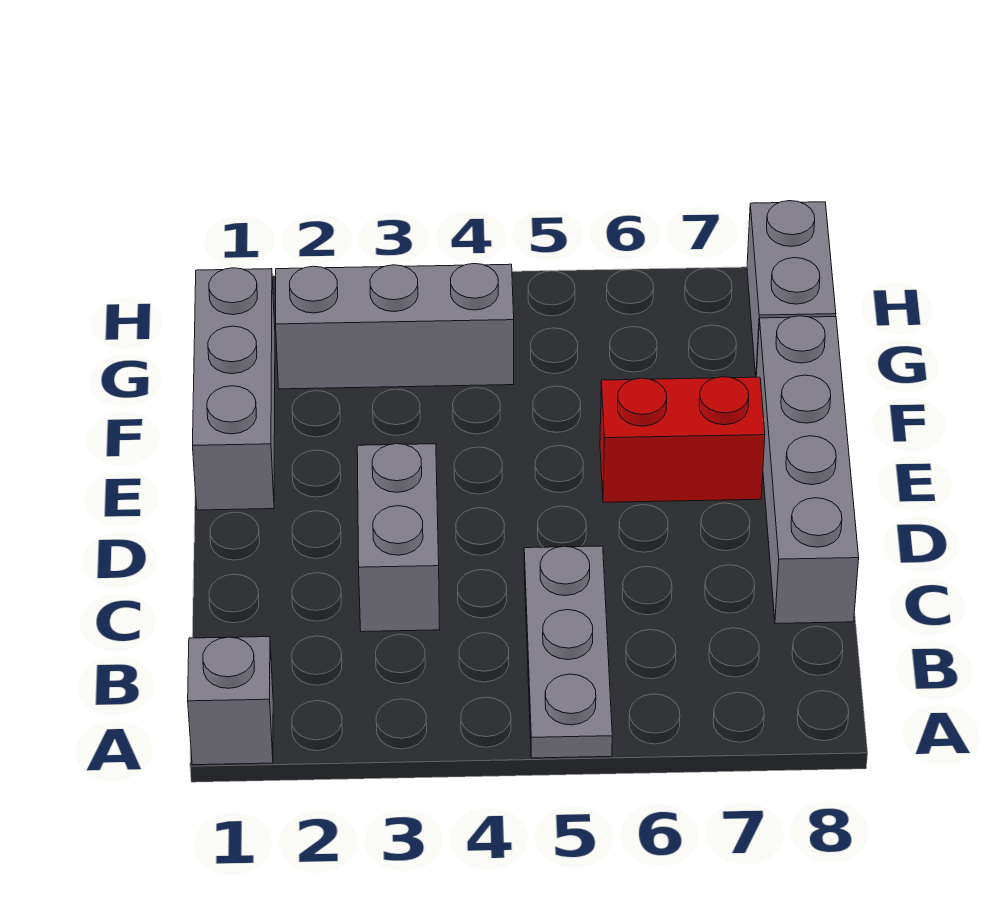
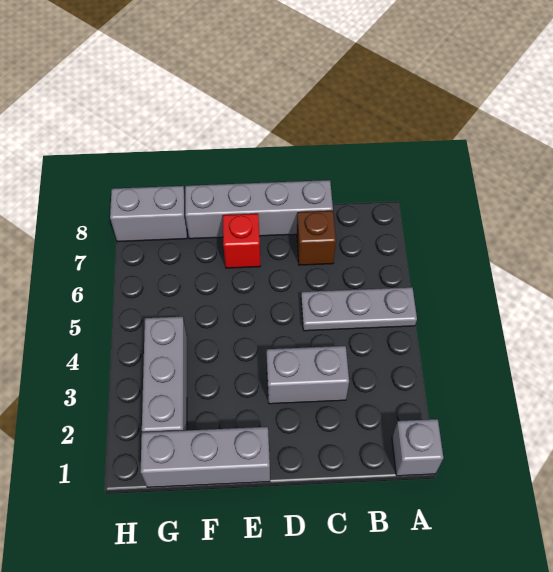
none -> brown 1x1 brick [297,211,336,265]
red 1x2 brick [600,377,765,502] -> red 1x1 brick [223,214,260,268]

